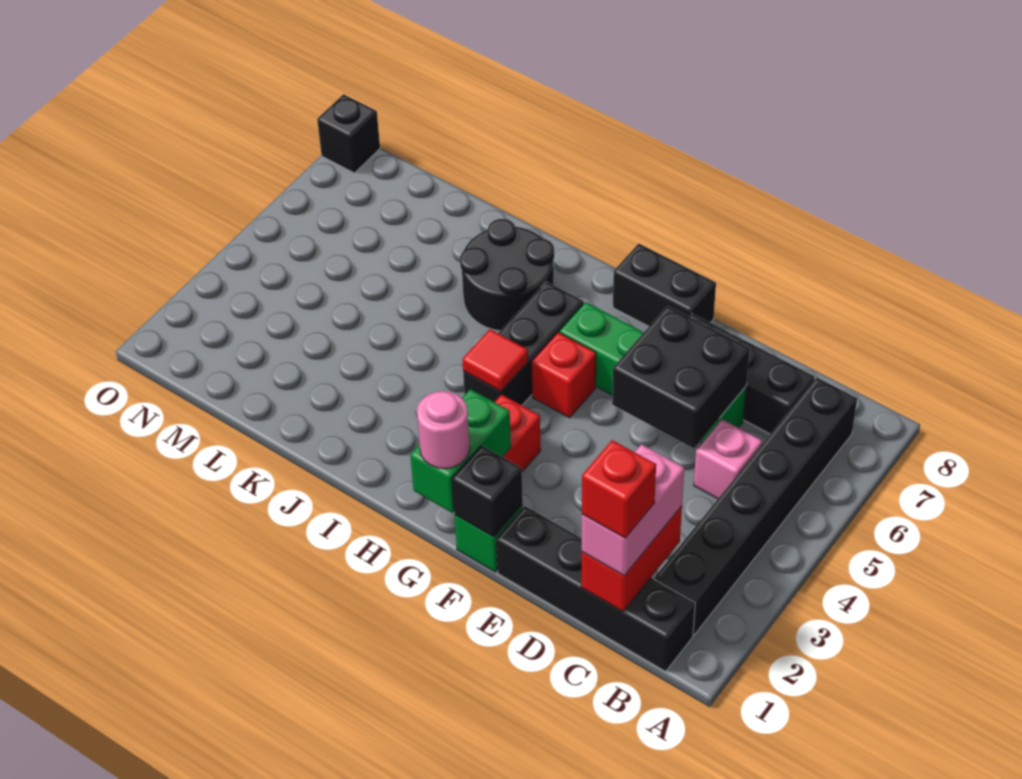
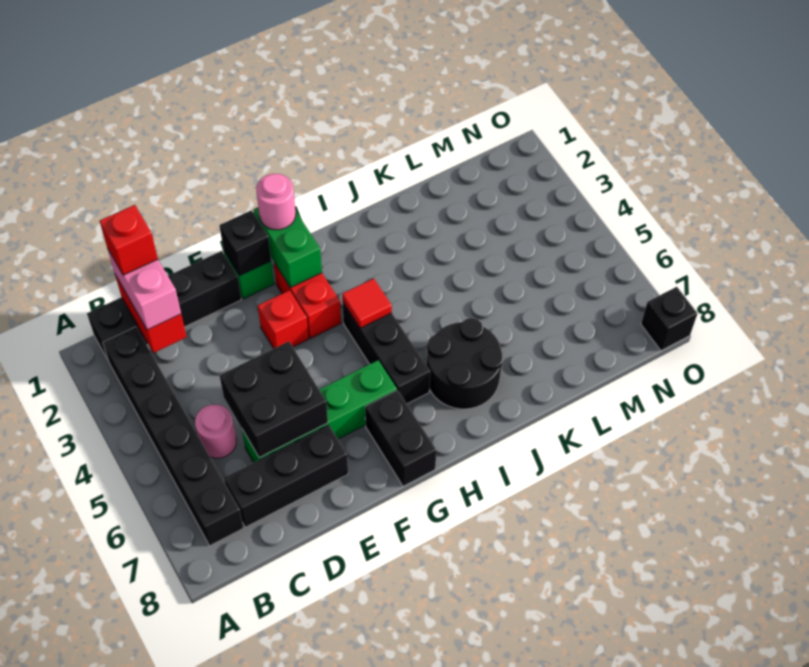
pink 1x1 brick [694,419,762,499] -> pink 1x1 round brick [195,404,236,458]
black 1x2 brick [613,244,716,326] -> black 1x2 brick turned to [365,390,437,486]
red 1x1 brick [531,332,596,418] -> red 1x1 brick moved to [258,290,309,349]

